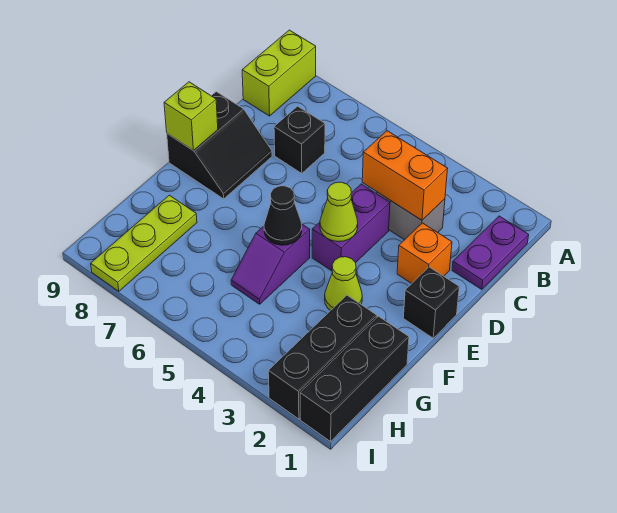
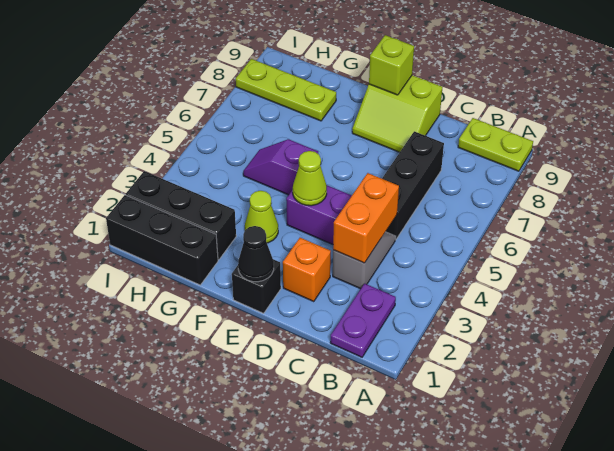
lime 1x2 brick [242,30,316,116] -> lime 1x2 plate [458,118,533,171]
purple 1x2 plate [452,216,529,289] -> purple 1x2 plate turned to [330,284,396,357]
black 1x1 brick [274,106,325,173] -> black 1x3 brick [382,131,444,240]
black 2x2 slope [167,92,272,199] -> lime 2x2 slope [352,75,443,152]
black 1x1 cone [264,186,302,245] -> black 1x1 cone moved to [238,226,274,282]

